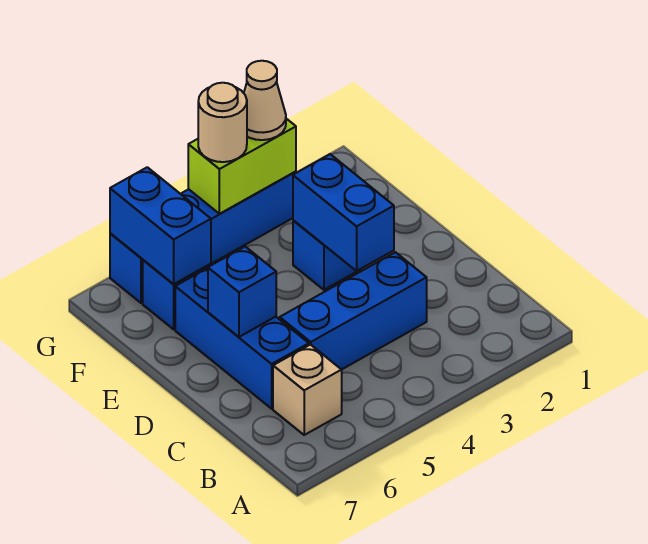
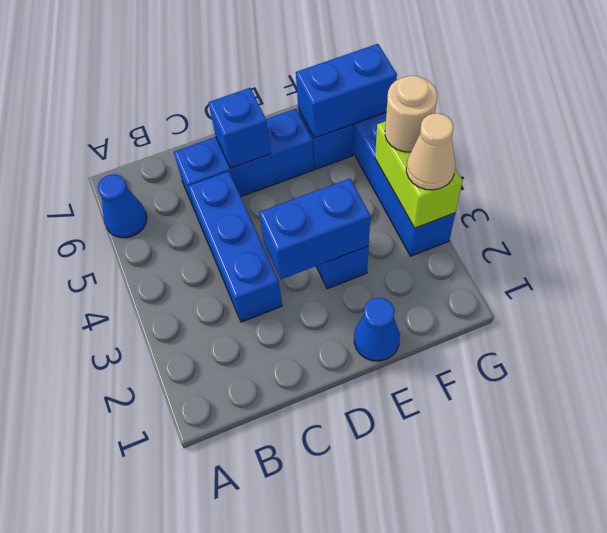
none -> blue 1x1 cone [98,174,147,238]
tan 1x1 brick [273,344,342,435] -> none
none -> blue 1x1 cone [354,298,400,361]

